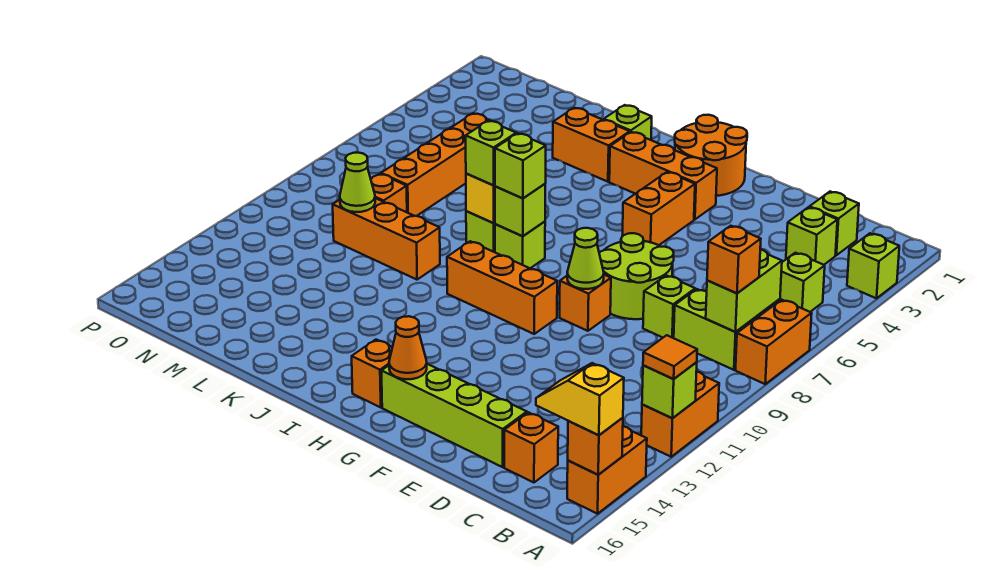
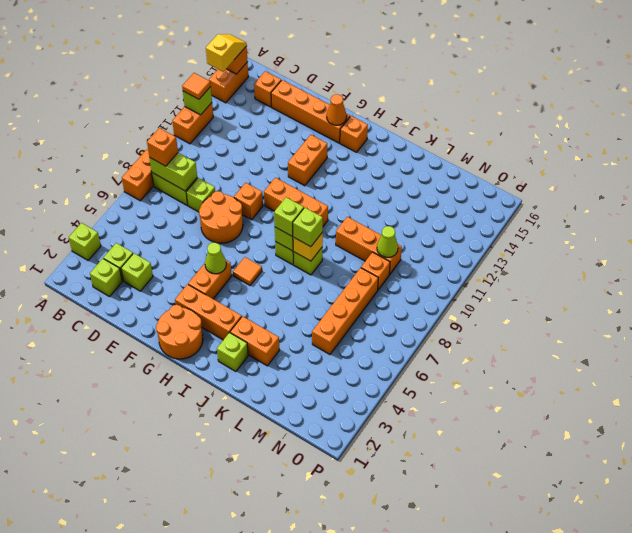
yellow 1x2 slope [536,363,624,435] -> yellow 1x2 slope turned to [206,34,247,72]
lime 1x1 brick [772,253,825,312] -> lime 1x1 brick moved to [121,253,153,291]
lime 1x2 brick [706,249,782,332] -> lime 1x2 brick turned to [149,153,197,191]
lime 1x4 brick [382,364,527,467] -> orange 1x4 brick [271,80,350,143]
lime 2x2 round brick [599,233,674,319] -> orange 2x2 round brick [199,191,243,243]
lime 1x1 cone [567,228,604,289] -> lime 1x1 cone moved to [205,242,226,274]
none -> orange 1x2 brick [288,135,327,186]
none -> orange 1x1 tile [233,257,262,285]

